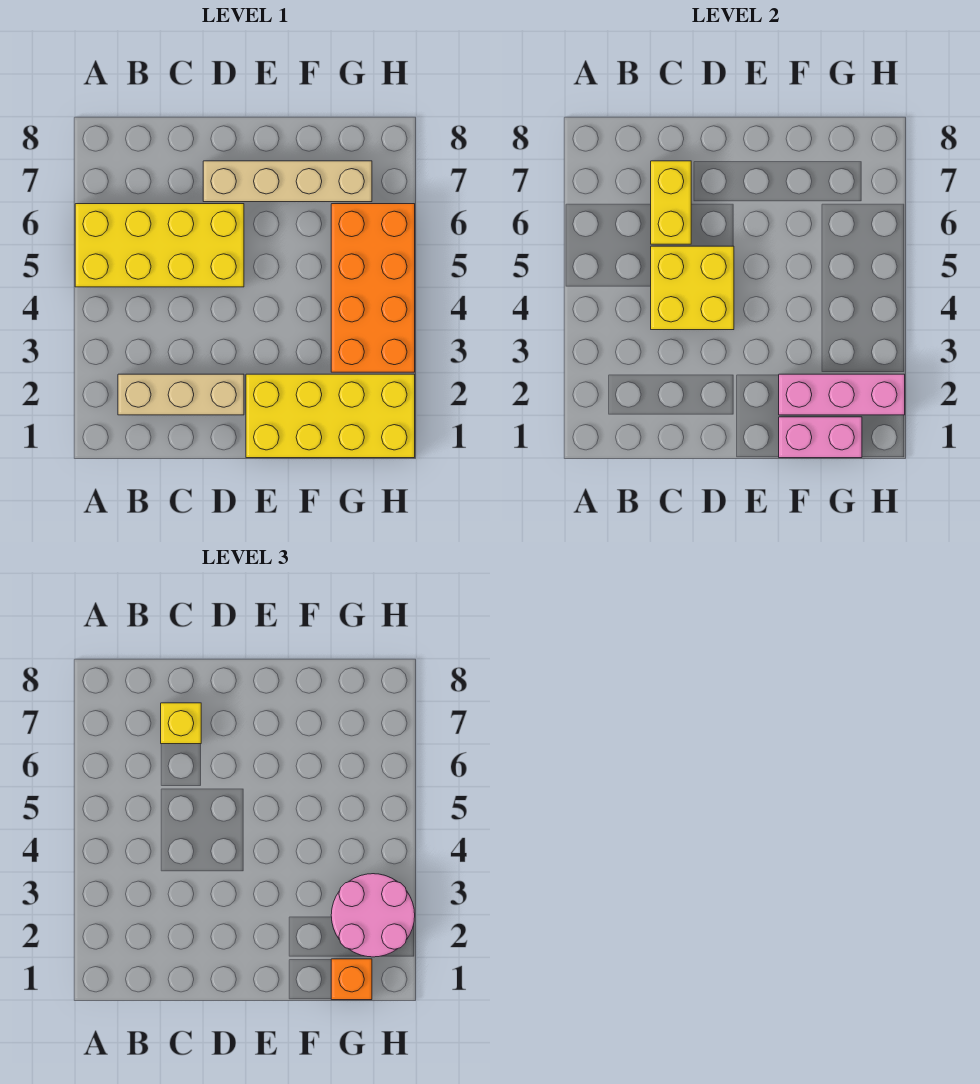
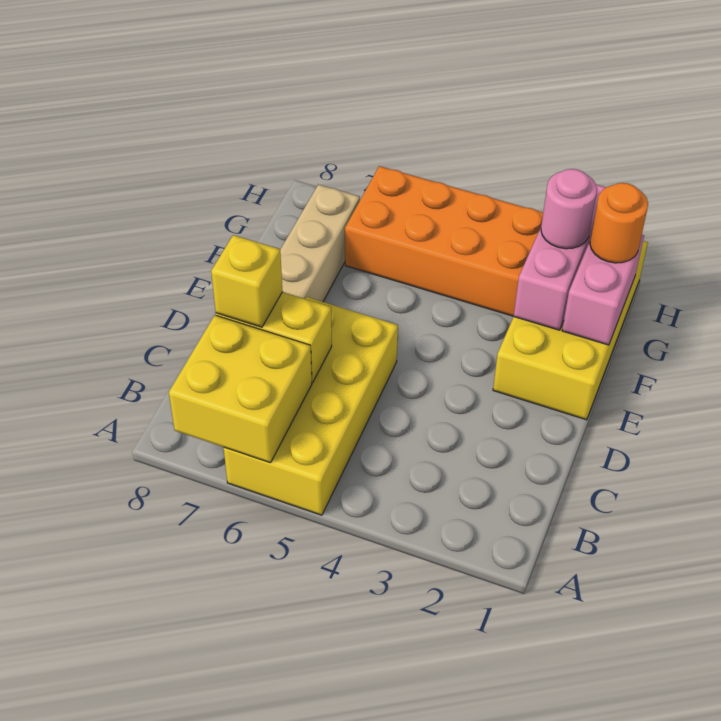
tan 1x3 brick [118,374,244,415] -> none
yellow 2x2 brick [651,246,734,330] -> yellow 2x2 brick moved to [169,315,312,463]
orange 1x1 brick [331,959,372,1000] -> orange 1x1 round brick [590,183,648,263]
pink 2x2 round brick [331,874,415,957] -> pink 1x1 round brick [541,169,597,249]

